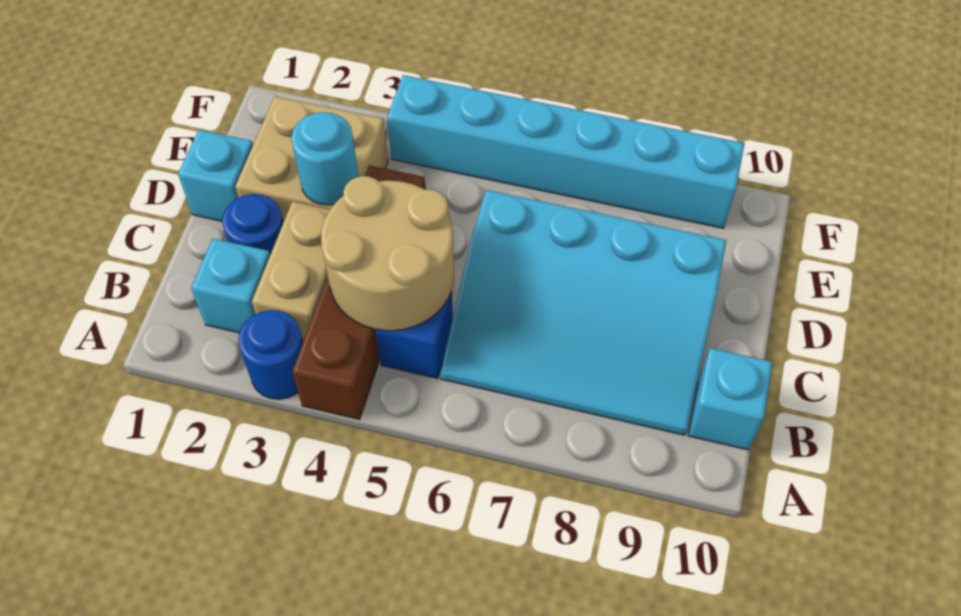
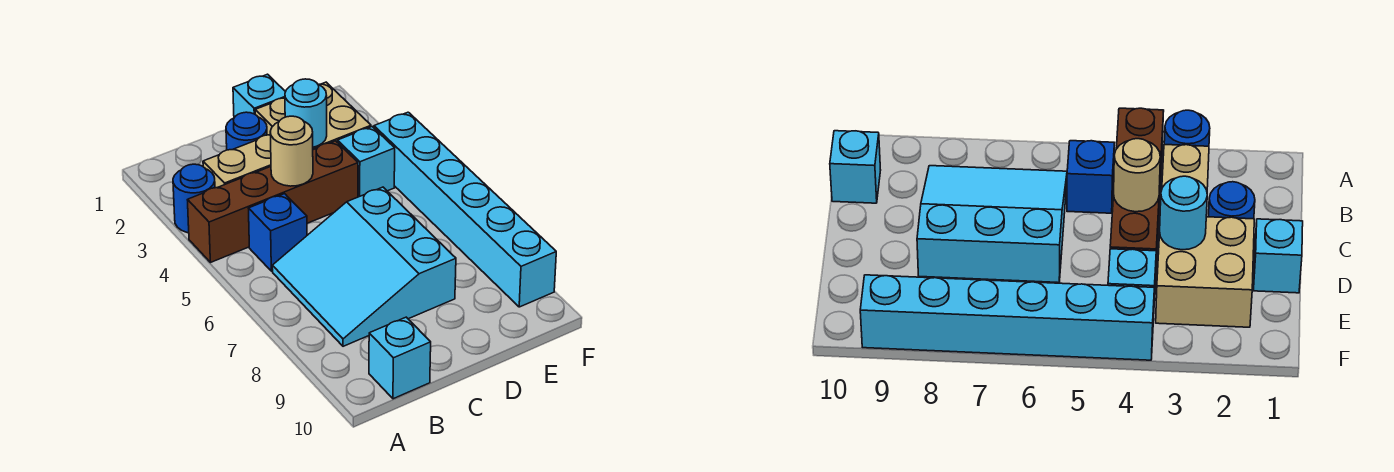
cyan 1x1 brick [191,239,270,333] -> cyan 1x1 brick moved to [338,127,395,197]
tan 2x2 round brick [321,176,454,331] -> tan 1x1 round brick [270,116,313,186]
cyan 3x4 slope [440,190,727,435] -> cyan 3x3 slope [272,187,456,346]

